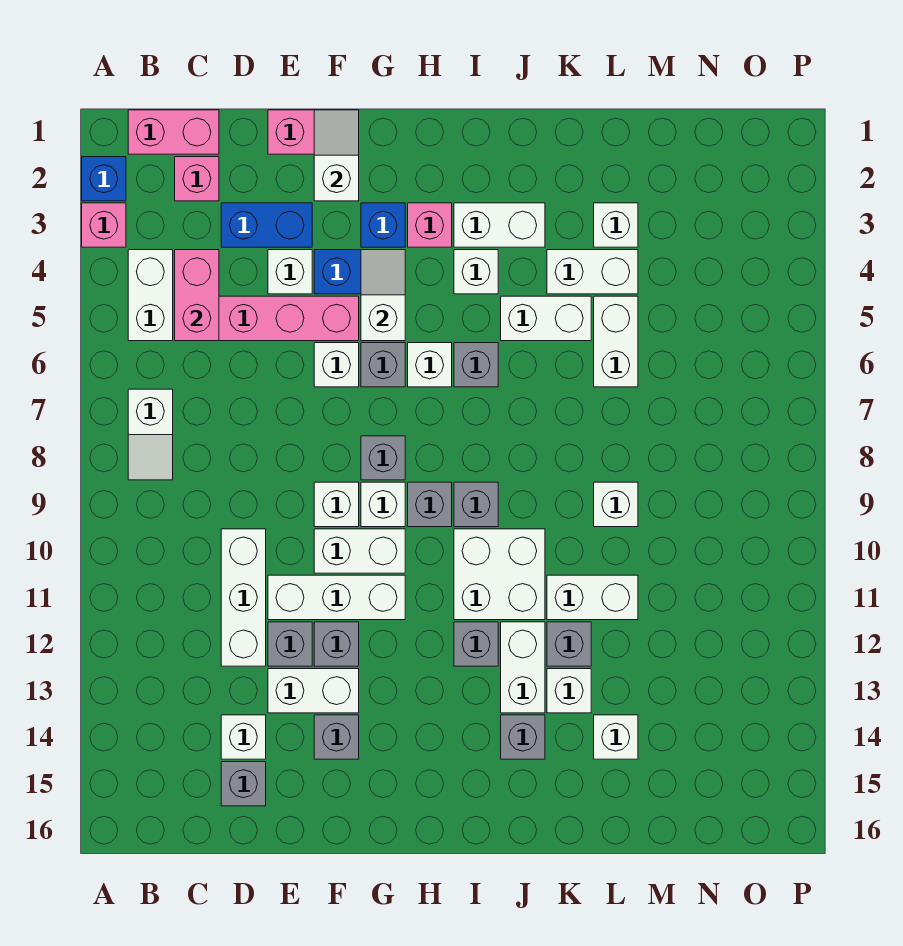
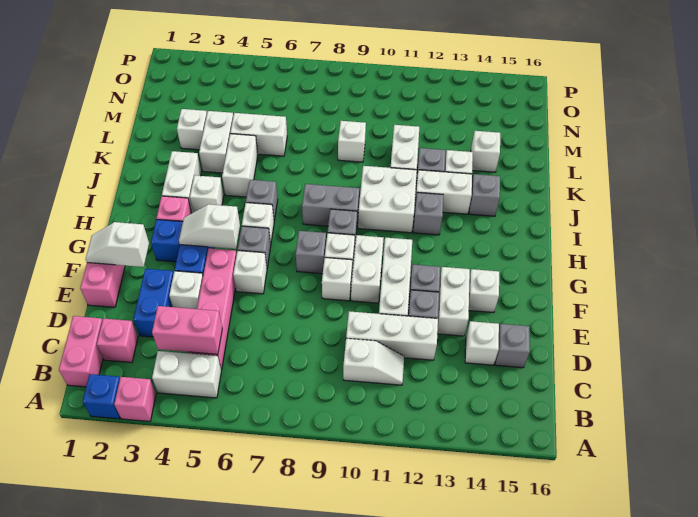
white 1x2 slope [128,389,173,480] -> white 1x2 slope moved to [343,338,404,385]
grey 1x1 brick [314,715,359,759] -> white 1x1 brick [469,269,499,313]
grey 1x1 brick [454,482,498,527] -> grey 1x2 brick [302,184,359,226]

